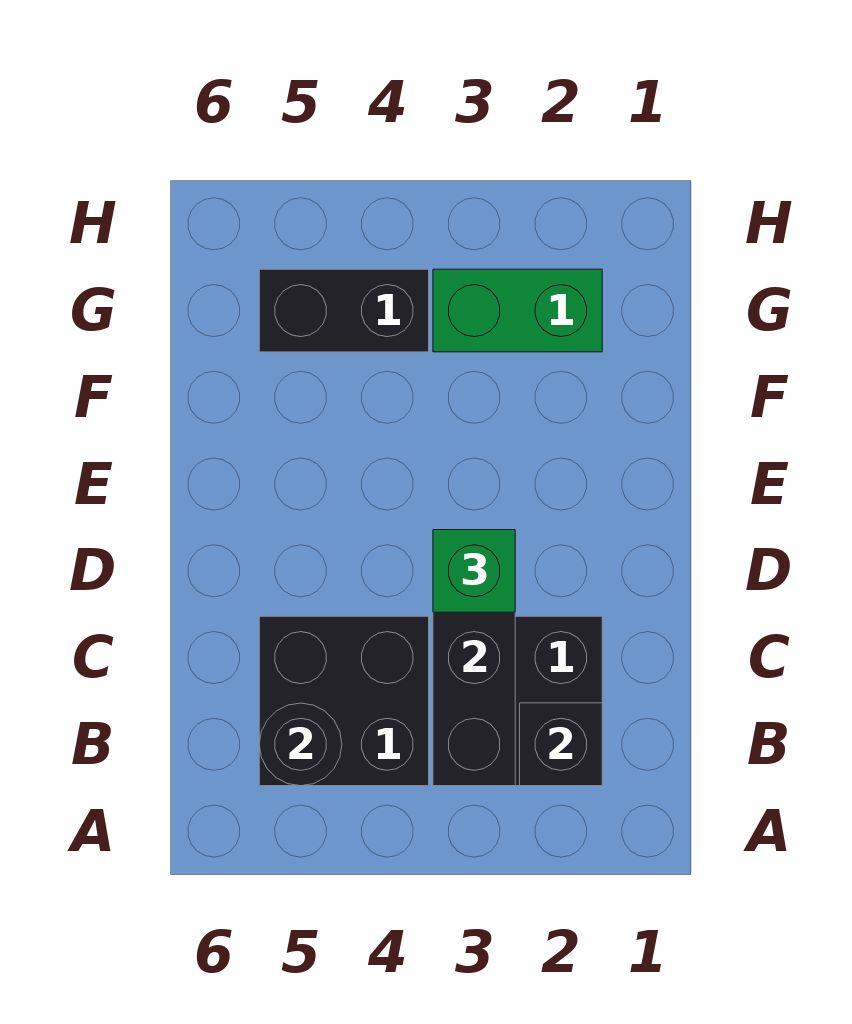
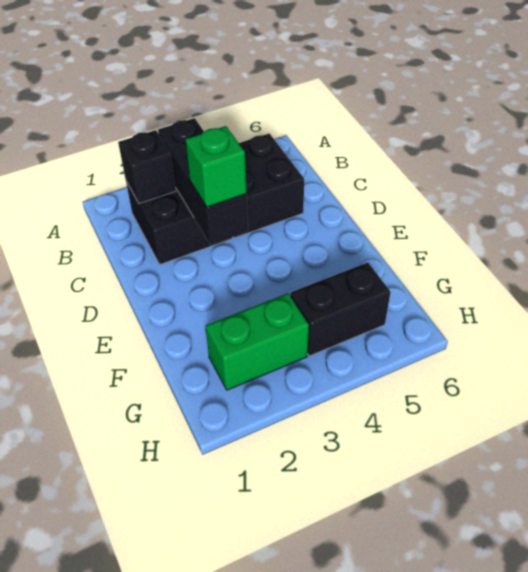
black 1x1 round brick [259,703,342,786] -> none

